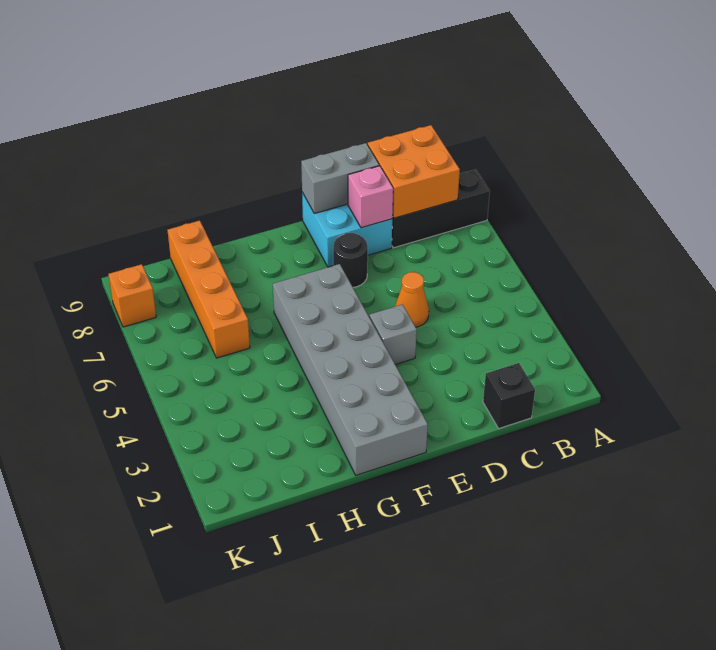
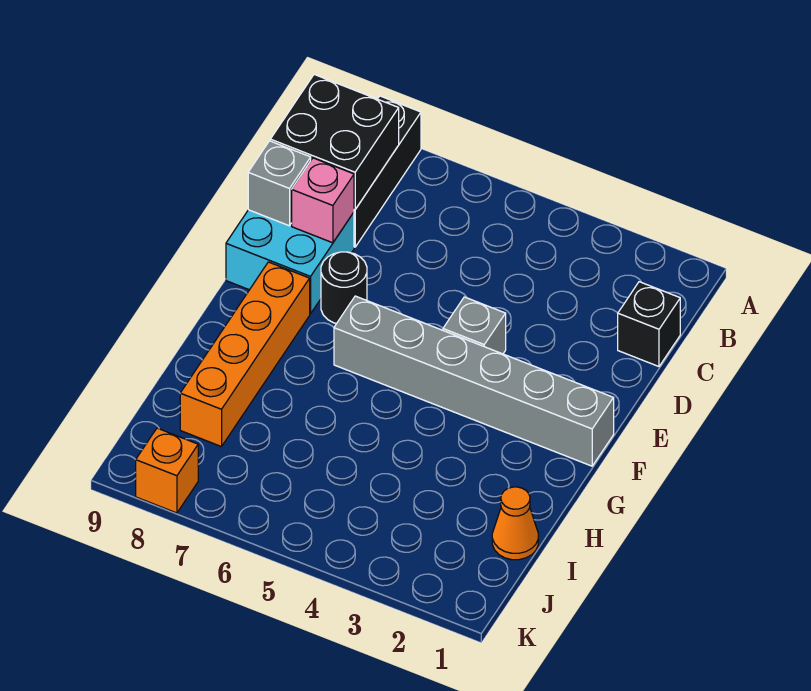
orange 2x2 brick [368,125,460,218] -> black 2x2 brick [270,75,399,210]
orange 1x1 cone [395,272,429,327] -> orange 1x1 cone moved to [492,487,538,560]
grey 1x2 brick [301,143,379,213] -> grey 1x1 brick [248,141,311,226]
grey 2x6 brick [273,264,428,475] -> grey 1x6 brick [334,296,614,466]
orange 1x4 brick [168,221,250,358] -> orange 1x4 brick turned to [180,262,310,447]

